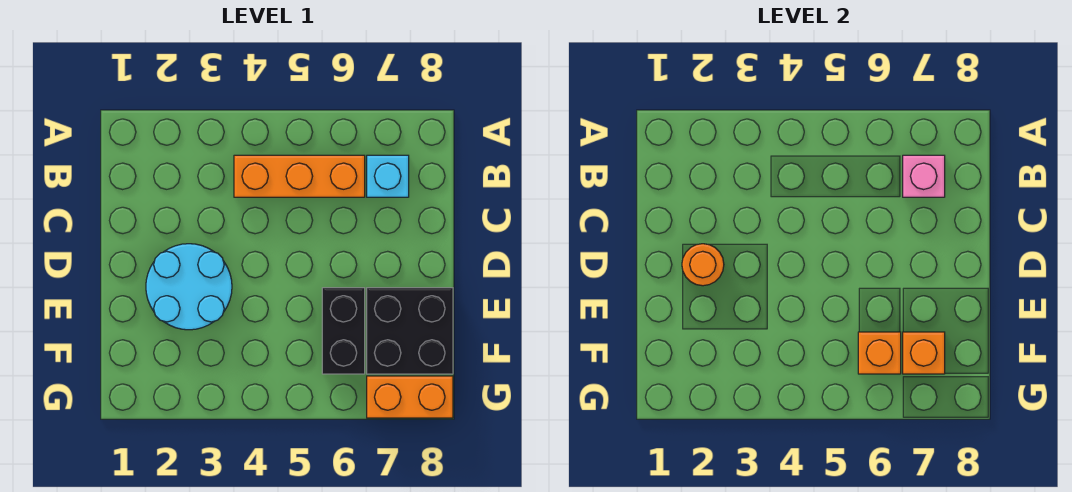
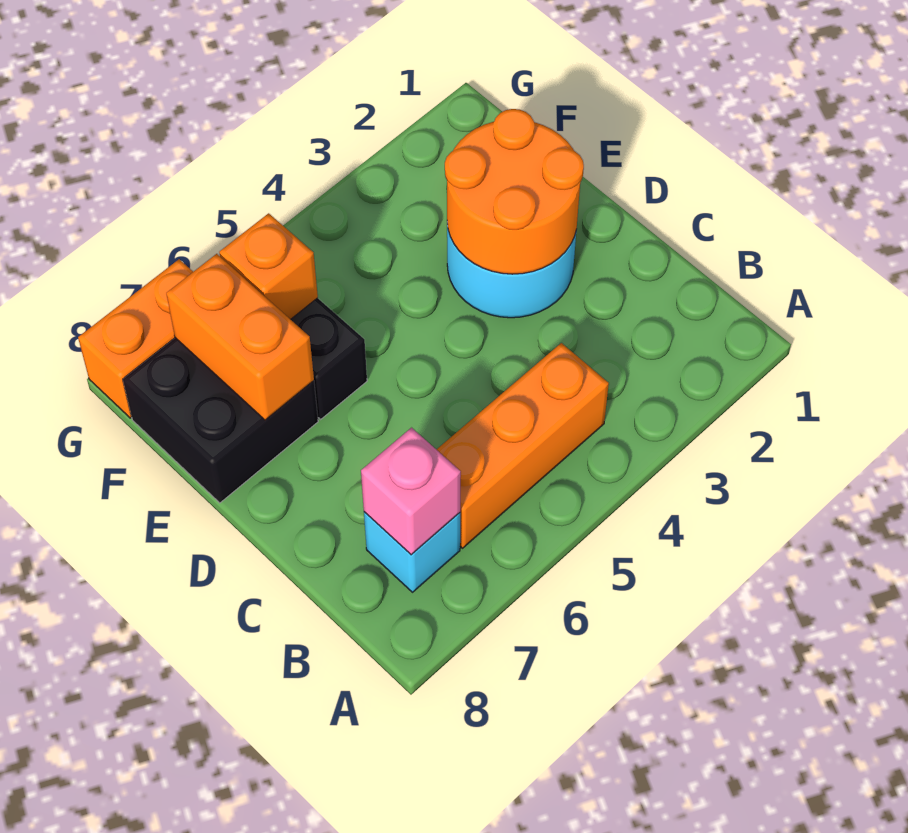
orange 1x1 round brick [682,244,724,286] -> orange 2x2 round brick [445,109,584,274]
orange 1x1 brick [903,332,945,374] -> orange 1x2 brick [166,254,314,420]

